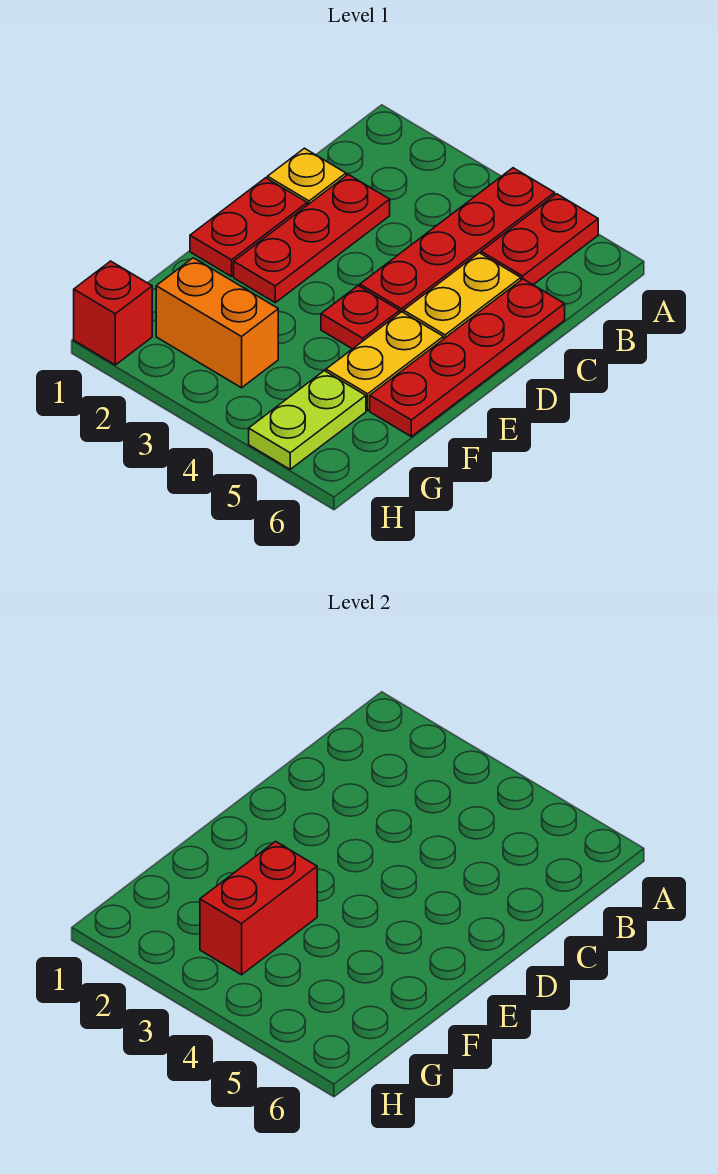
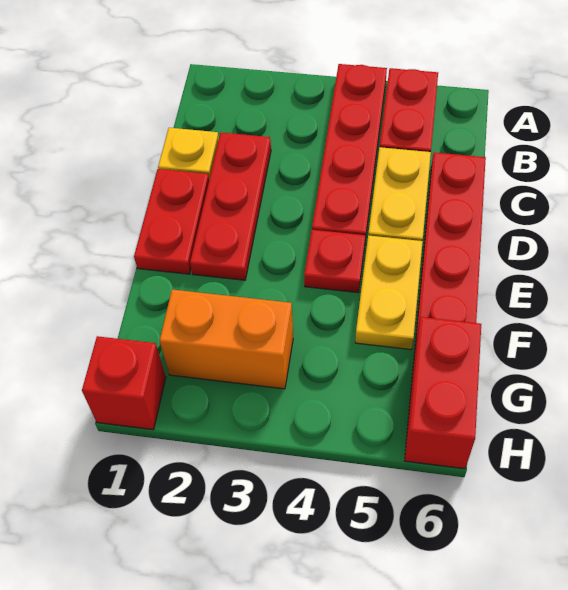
red 1x2 brick [200,841,317,975] -> red 1x2 brick moved to [405,317,481,469]
lime 1x2 plate [249,371,366,469] -> none

